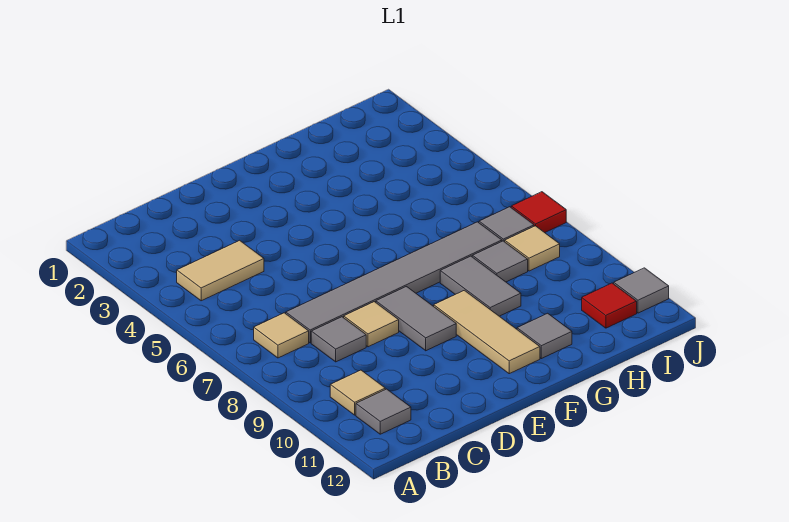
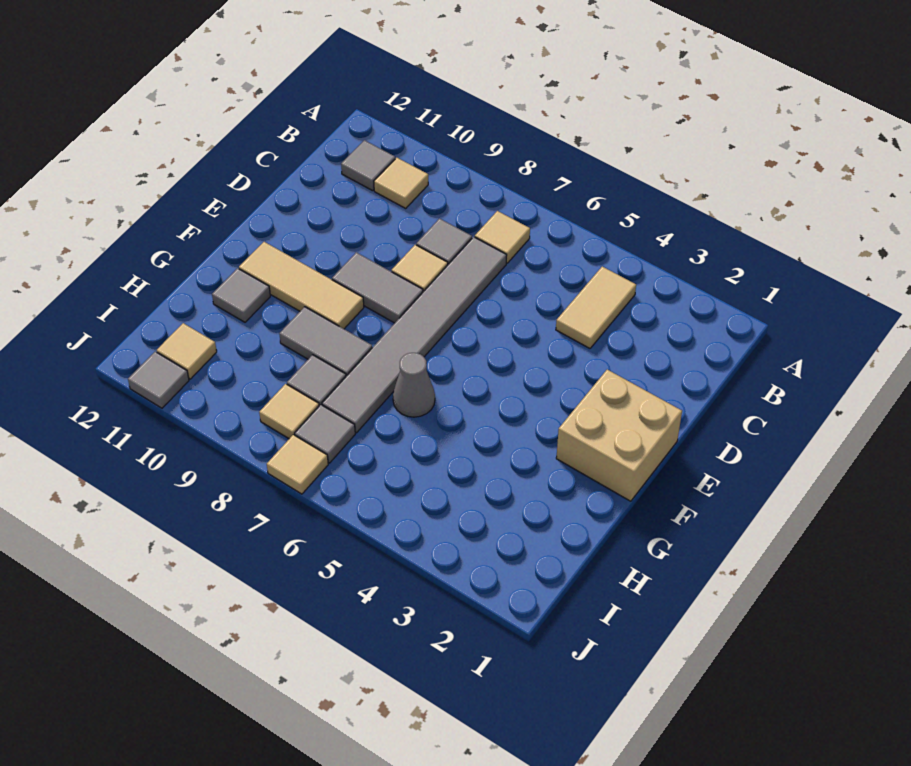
none -> tan 2x2 brick [556,370,682,501]
none -> grey 1x1 cone [393,353,435,417]
red 1x1 tile [582,283,637,328] -> tan 1x1 tile [157,323,217,379]
red 1x1 tile [511,192,566,233] -> tan 1x1 tile [267,435,328,494]

